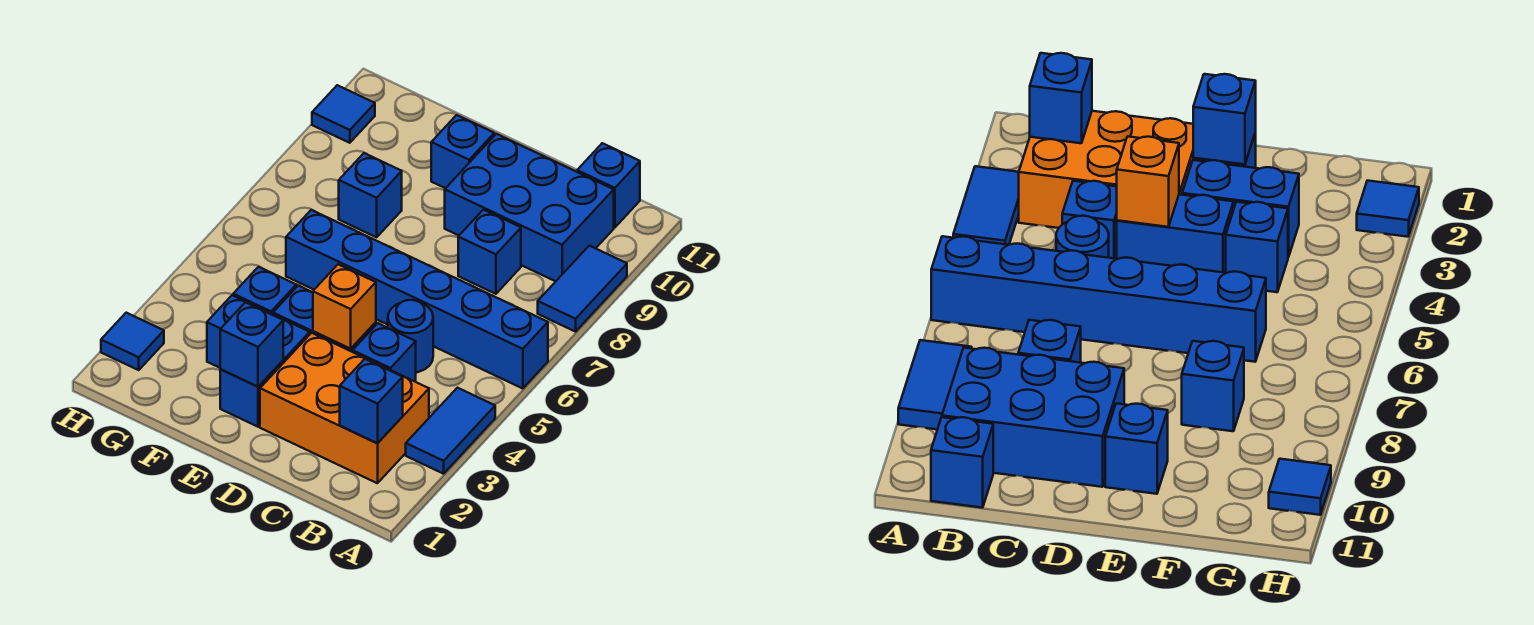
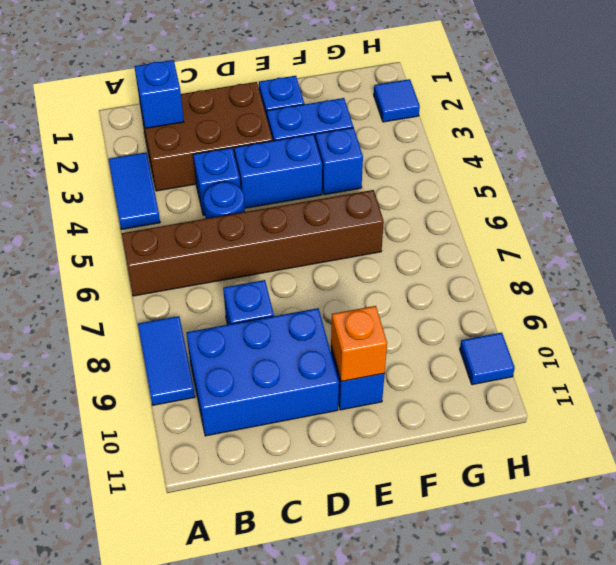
blue 1x6 brick [286,210,548,389] -> brown 1x6 brick [122,190,384,296]
orange 2x3 brick [260,333,429,483] -> brown 2x3 brick [140,82,273,191]
blue 1x1 brick [577,143,640,228] -> none
orange 1x1 brick [313,264,376,349] -> orange 1x1 brick moved to [331,306,387,382]
blue 1x1 brick [220,302,283,387] -> none
blue 1x1 brick [339,153,402,237] -> none

